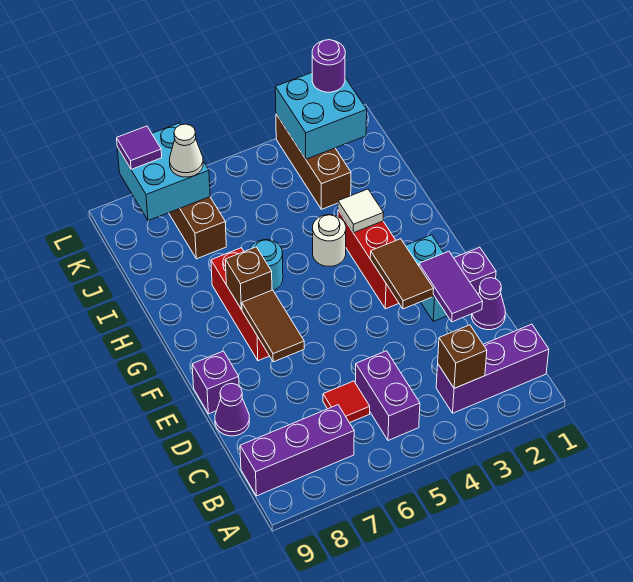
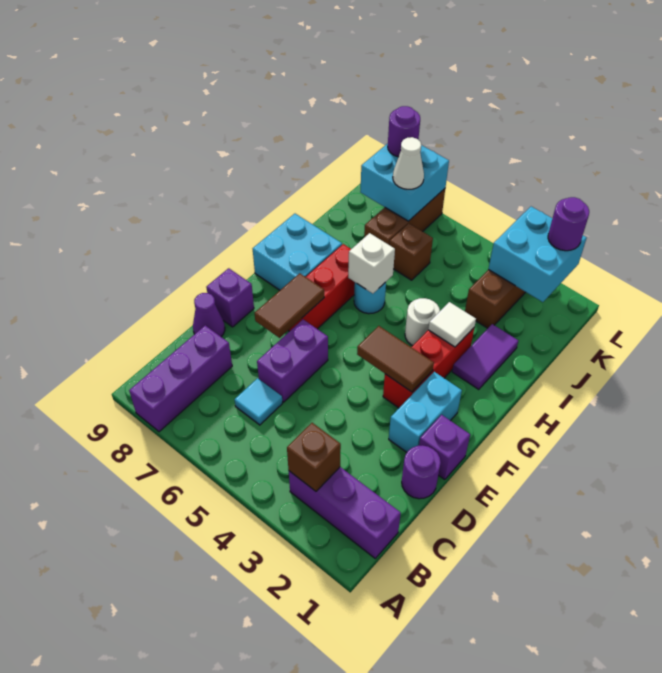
purple 1x2 brick [355,351,420,440] -> purple 1x2 brick moved to [257,320,328,402]
purple 1x3 brick [240,405,354,496] -> purple 1x3 brick turned to [129,325,232,432]
red 1x1 tile [323,381,370,423] -> cyan 1x1 tile [235,378,283,425]
purple 1x1 cone [472,278,505,330] -> purple 1x1 round brick [402,445,441,499]
purple 1x2 tile [419,251,483,322] -> purple 1x2 tile moved to [452,324,518,390]
brown 1x2 tile [370,239,434,309] -> brown 1x2 tile turned to [357,326,434,392]
brown 1x1 brick [225,247,272,309] -> brown 1x1 brick moved to [389,223,433,280]
none -> cyan 2x2 brick [253,214,342,290]
none -> white 1x1 brick [348,233,395,294]
purple 1x1 tile [117,126,162,169] -> purple 1x1 round brick [388,106,420,157]

